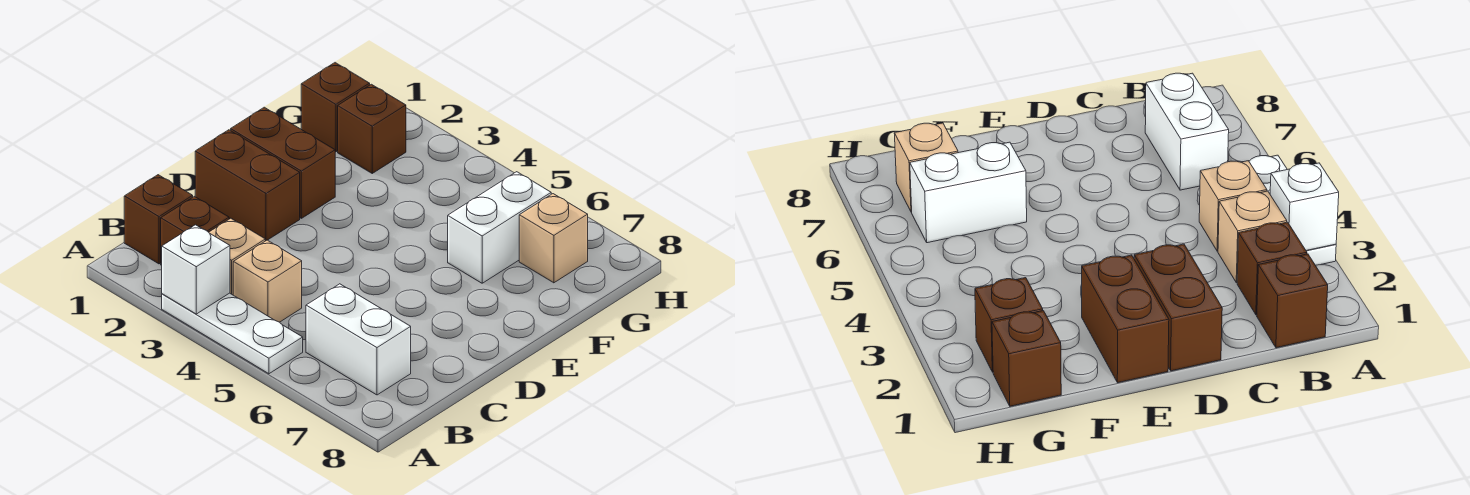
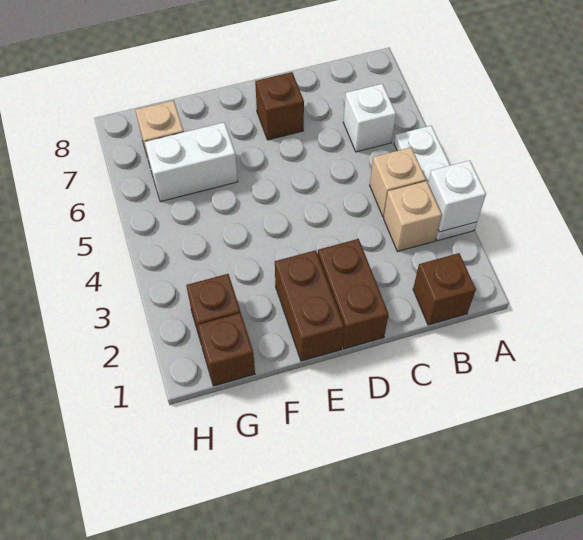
brown 1x1 brick [161,197,229,266] -> brown 1x1 brick moved to [255,72,304,140]
white 1x2 brick [306,284,411,395] -> white 1x1 brick [343,84,396,152]

